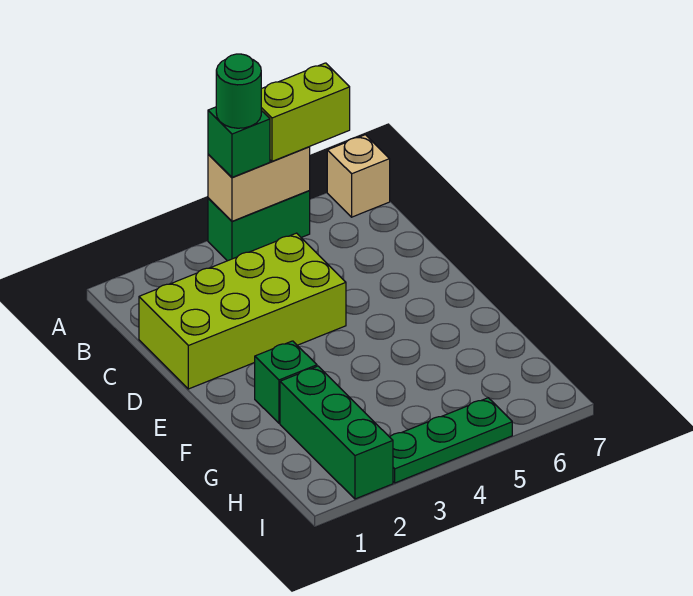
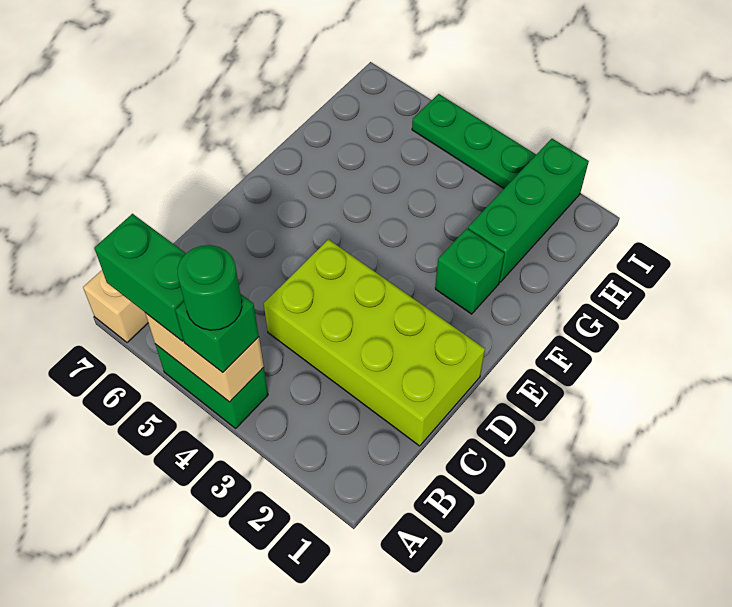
lime 1x2 brick [261,63,350,161] -> green 1x2 brick [94,214,186,341]

